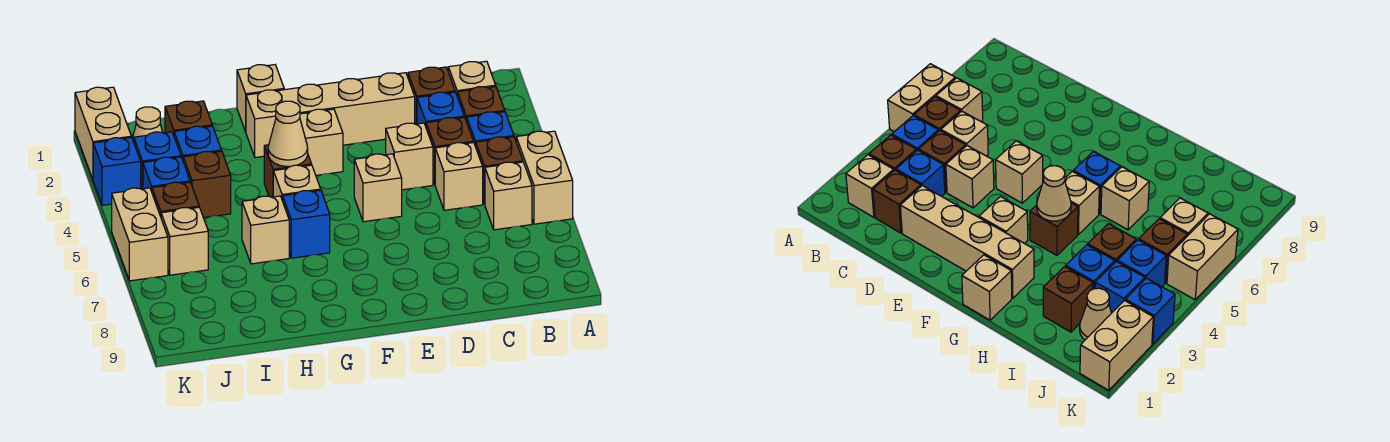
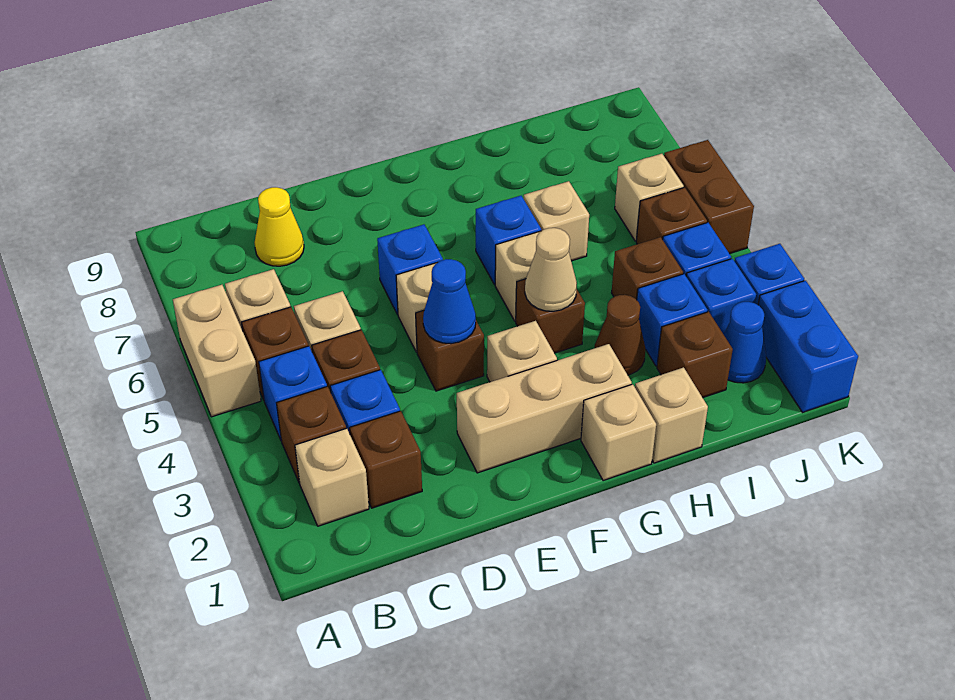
none -> yellow 1x1 cone [255,187,304,266]
tan 1x4 brick [246,73,415,157] -> tan 1x3 brick [457,344,632,473]
tan 1x1 brick [386,123,433,190] -> tan 1x1 brick moved to [635,367,708,463]
none -> brown 1x1 brick [416,310,484,391]
none -> blue 1x1 cone [423,259,476,344]
none -> blue 1x1 brick [377,224,443,315]
none -> brown 1x1 cone [595,295,645,375]
tan 1x1 cone [132,107,163,142] -> blue 1x1 cone [723,302,766,383]
tan 1x2 brick [75,87,131,179] -> blue 1x2 brick [758,281,858,412]
tan 1x2 brick [112,188,168,281] -> brown 1x2 brick [664,140,754,254]

